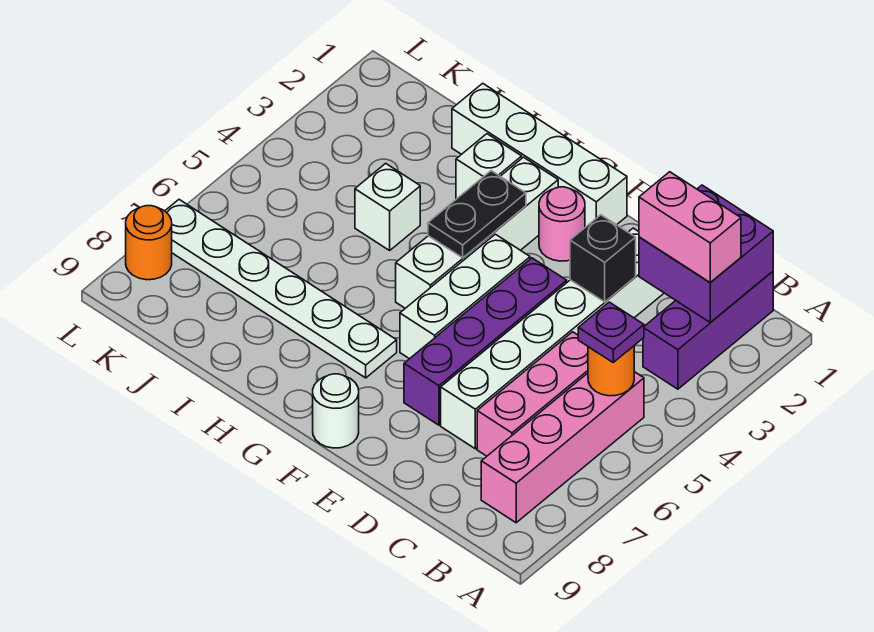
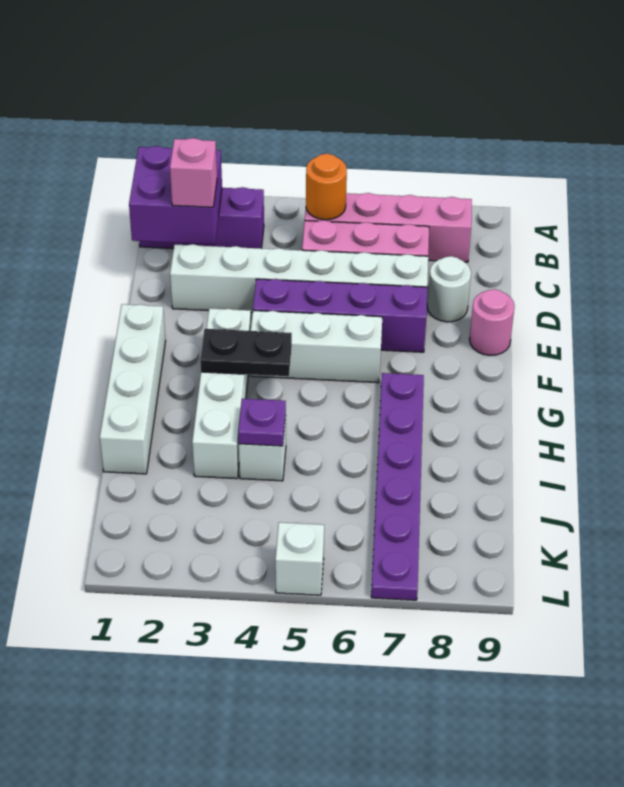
pink 1x2 brick [639,172,741,283] -> pink 1x1 brick [170,138,217,207]
purple 1x1 plate [578,302,644,362] -> purple 1x1 plate moved to [238,399,286,446]
black 1x1 brick [570,215,636,302] -> none
pink 1x1 round brick [539,187,585,261] -> pink 1x1 round brick moved to [469,289,515,355]
white 1x1 round brick [313,374,359,448] -> white 1x1 round brick moved to [427,256,471,322]
white 1x4 brick [396,157,558,308] -> white 1x4 brick turned to [192,308,251,479]
white 1x6 plate [165,200,397,378] -> purple 1x6 plate [371,373,424,600]
white 1x1 brick [456,134,522,199] -> white 1x1 brick moved to [275,522,324,595]
orange 1x1 round brick [126,206,172,280] -> none

